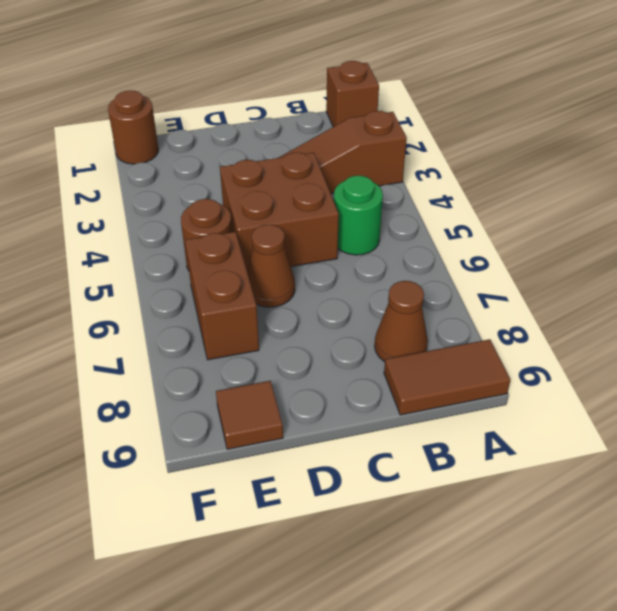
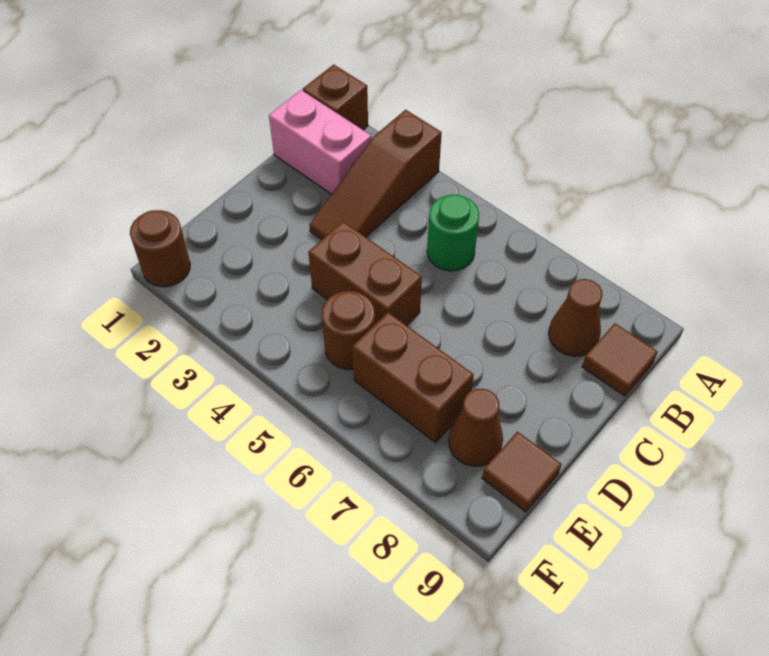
brown 1x2 tile [384,339,510,415] -> brown 1x1 tile [582,323,658,396]
none -> pink 1x2 brick [269,90,372,194]
brown 2x2 brick [220,153,339,272] -> brown 1x2 brick [308,222,422,325]
brown 1x1 cone [247,225,295,307] -> brown 1x1 cone moved to [449,389,503,466]

